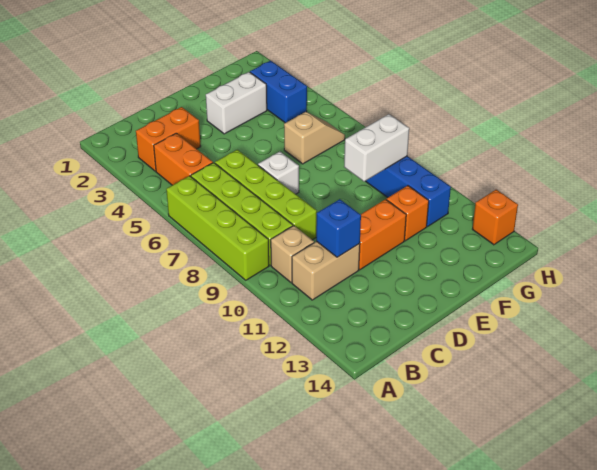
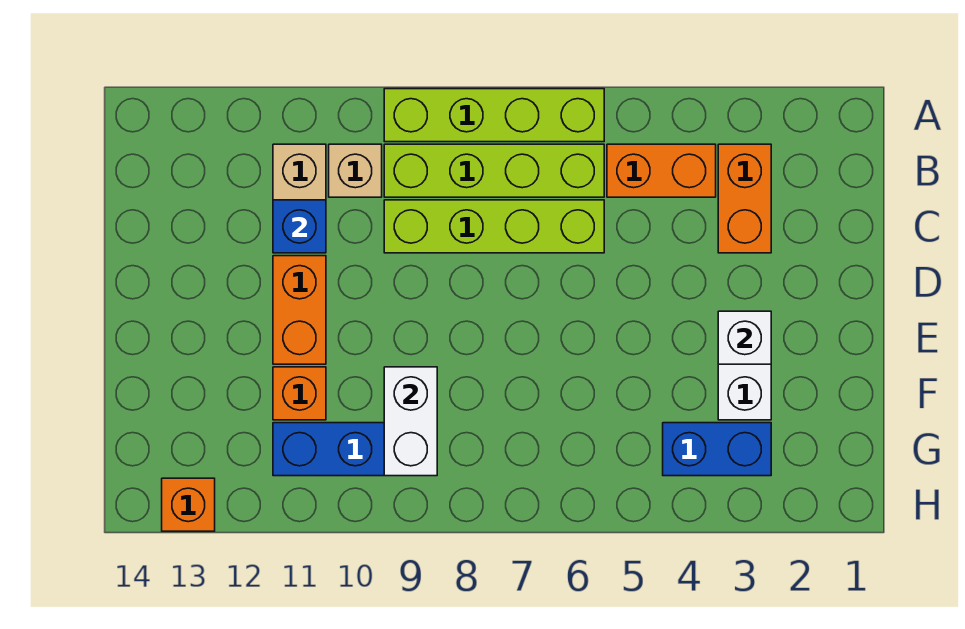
white 1x1 brick [258,152,299,194] -> white 1x1 brick moved to [718,311,771,364]
tan 1x2 slope [284,112,345,164] -> none

